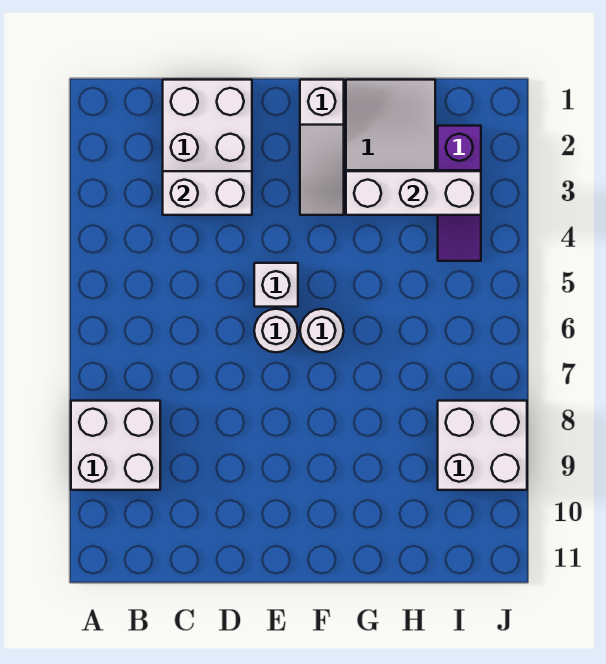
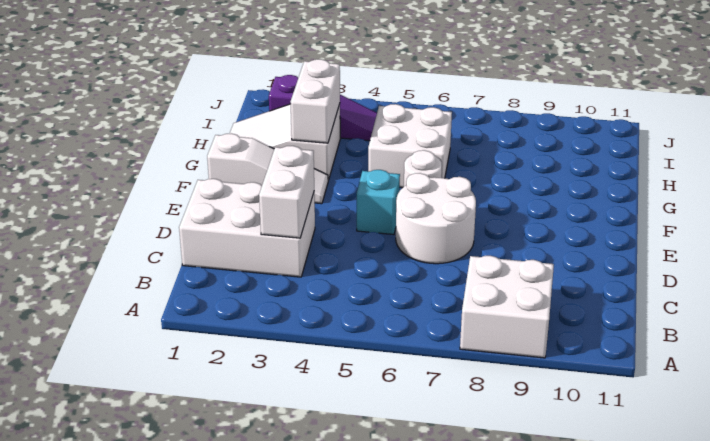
white 1x1 brick [254,263,298,307] -> cyan 1x1 brick [357,170,400,235]
white 1x1 round brick [254,309,298,352] -> white 2x2 round brick [396,173,476,264]
white 1x3 brick [346,171,481,215] -> white 1x2 brick [290,59,340,143]
white 2x2 brick [438,401,527,490] -> white 2x2 brick moved to [368,104,452,188]

